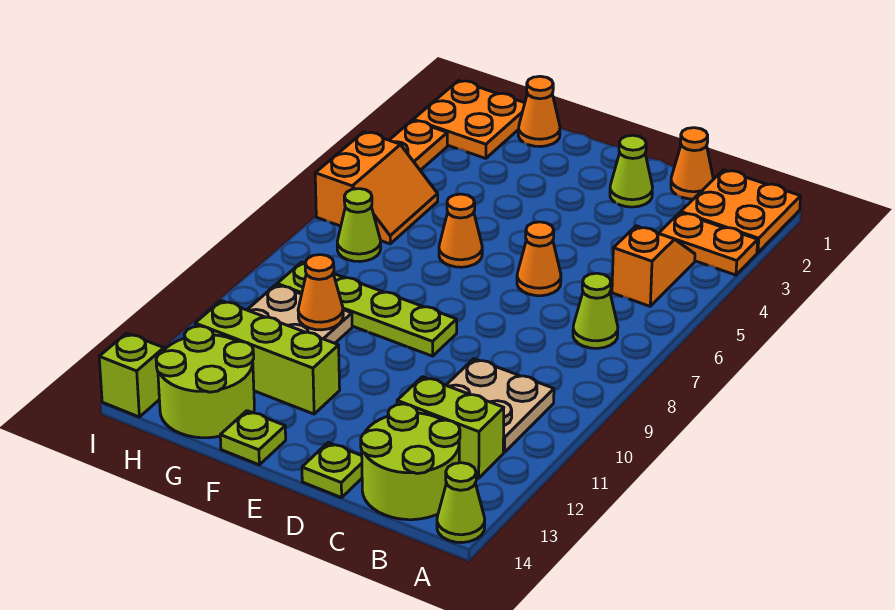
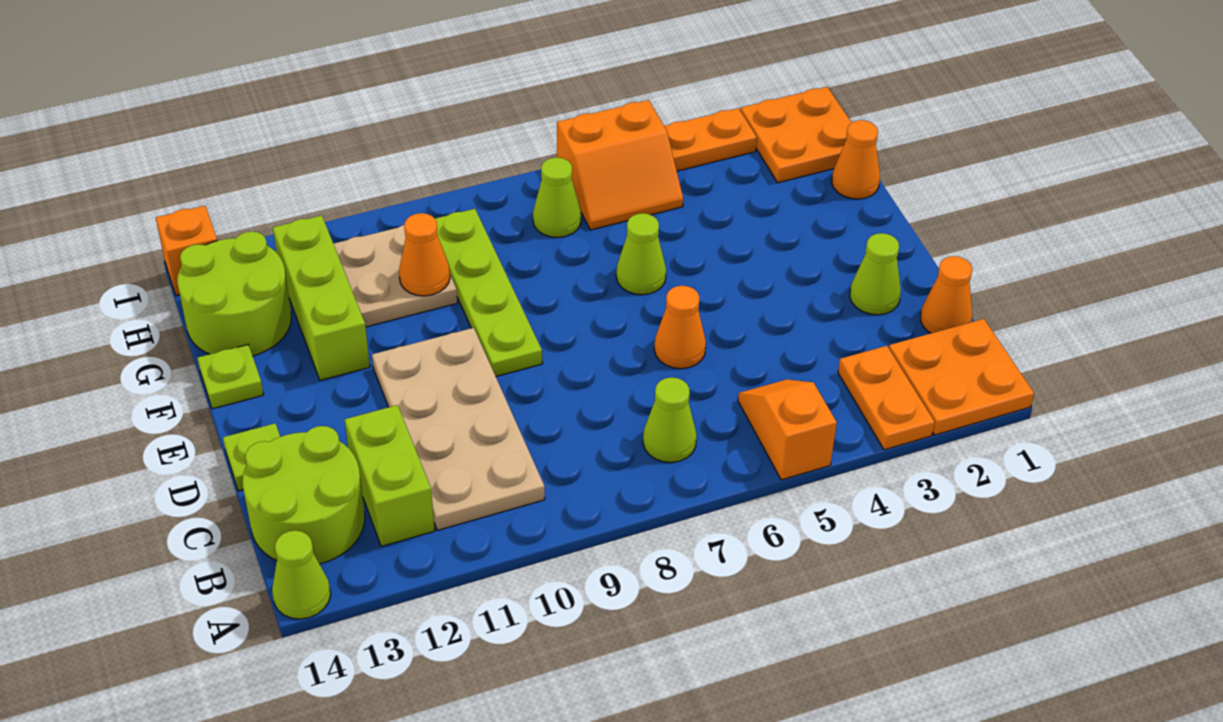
orange 1x2 slope [612,226,695,306] -> orange 1x2 slope turned to [738,379,837,480]
tan 2x2 plate [446,359,554,452] -> tan 2x4 plate [372,328,545,530]
orange 1x1 cone [439,194,482,267] -> lime 1x1 cone [616,213,666,295]
lime 1x1 brick [99,333,164,417] -> orange 1x1 brick [156,206,217,295]

